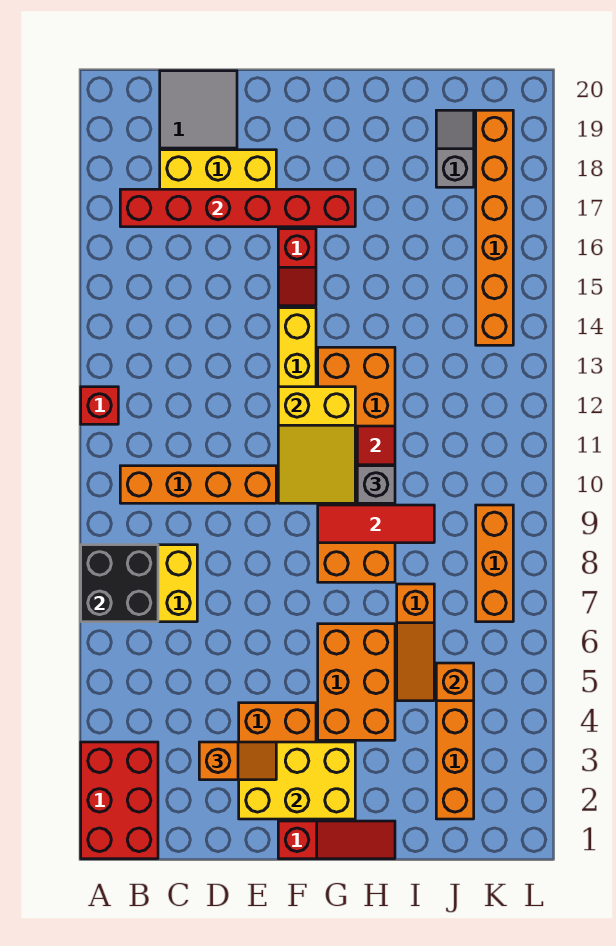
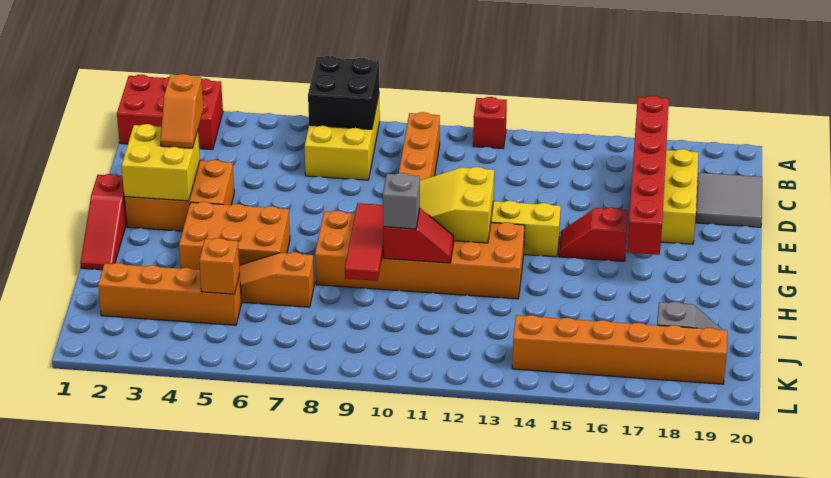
yellow 2x3 brick [239,742,355,819] -> yellow 2x2 brick [121,124,200,201]
orange 1x3 brick [476,505,513,622] -> none

